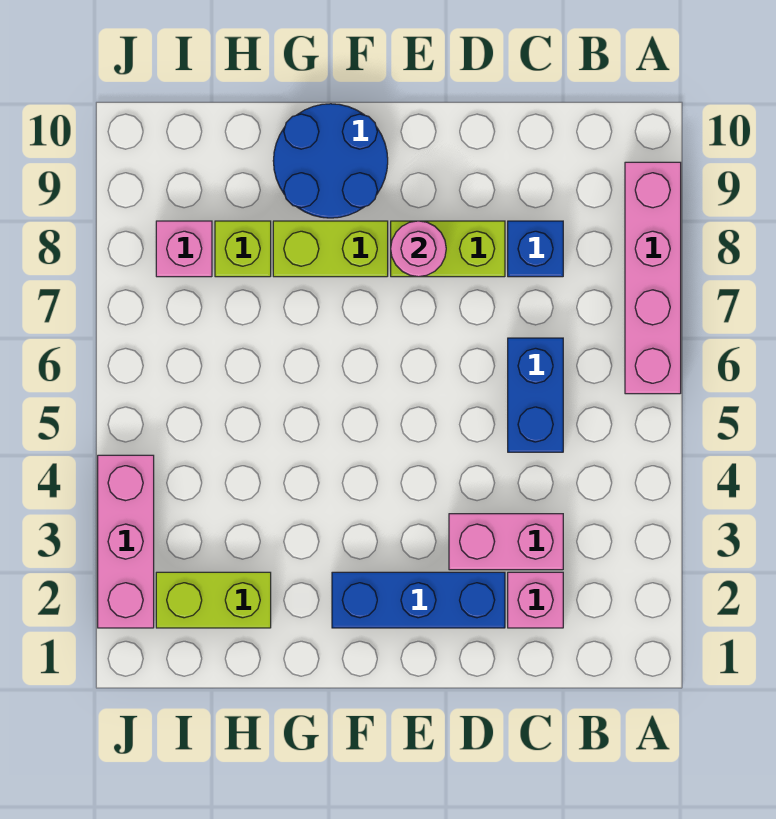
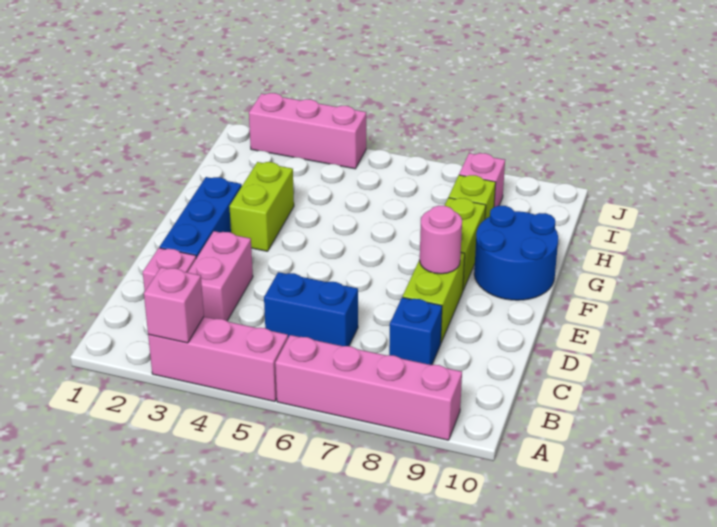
none -> pink 1x3 brick [148,317,288,402]
none -> pink 1x1 brick [144,267,204,343]
lime 1x2 brick [156,572,271,628] -> lime 1x2 brick moved to [229,162,294,251]

